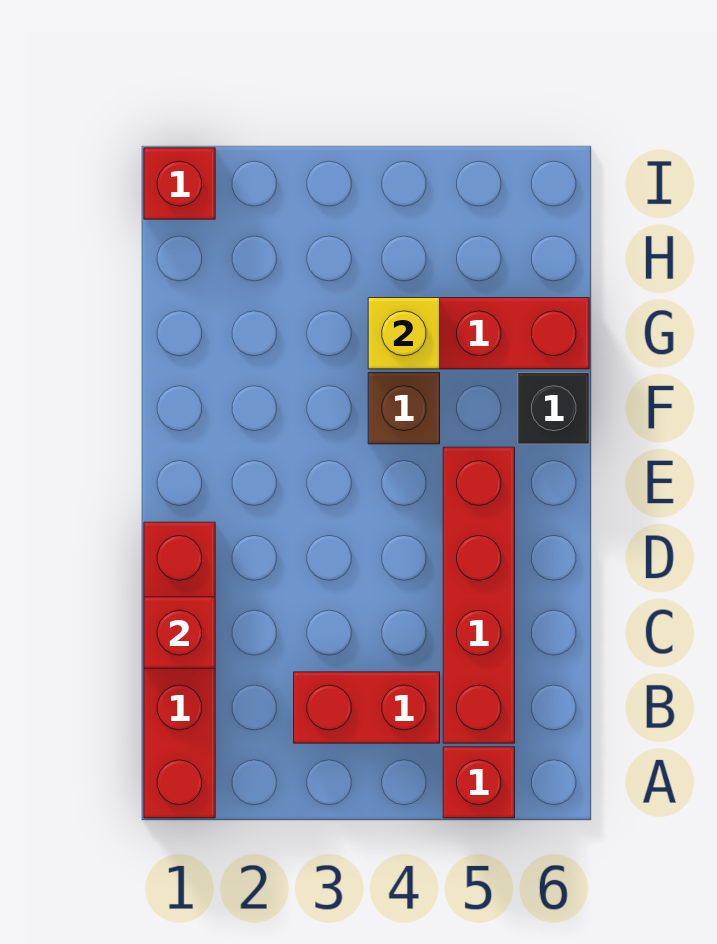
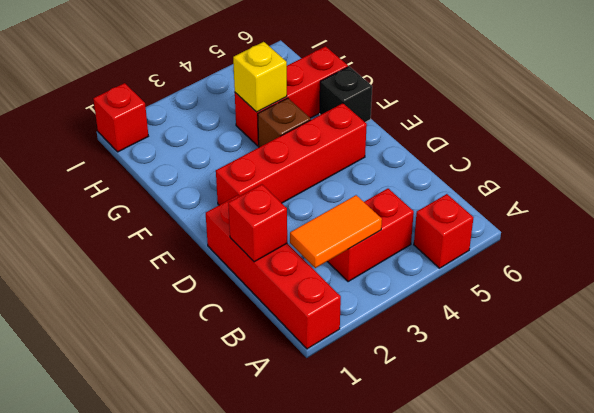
none -> orange 1x2 tile [290,195,382,268]
red 1x4 brick [443,447,515,743] -> red 1x4 brick turned to [216,103,367,205]

